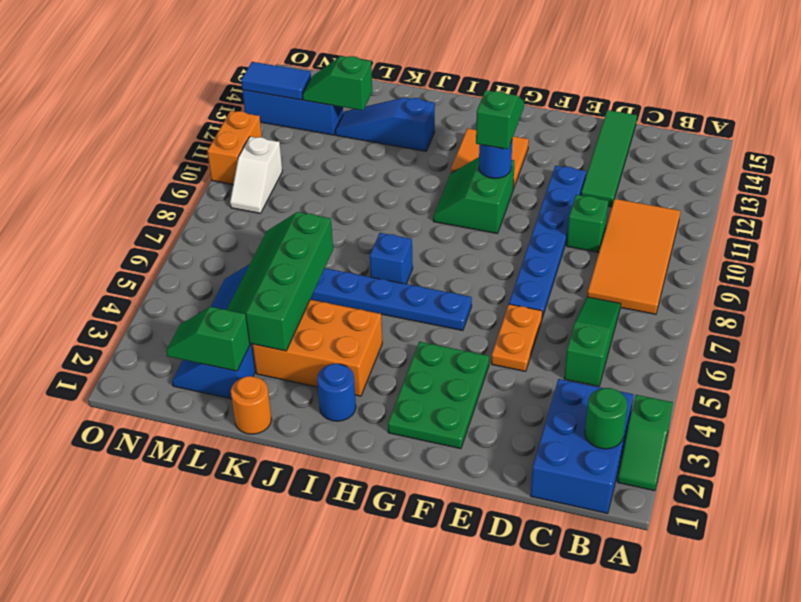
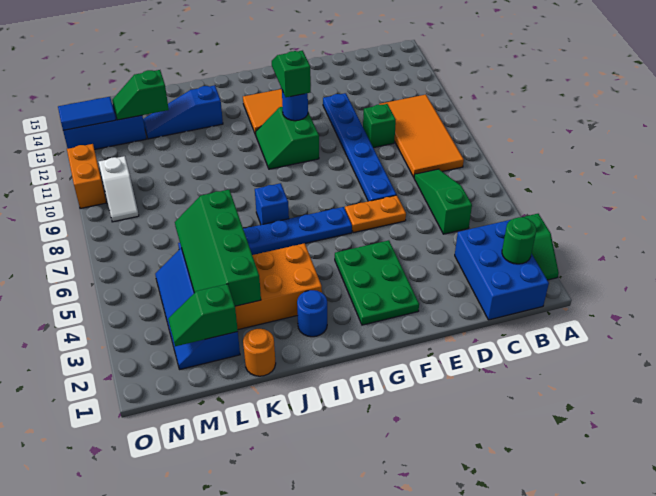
green 1x4 tile [581,110,637,207] -> none
orange 1x2 plate [491,304,542,371] -> orange 1x2 plate turned to [345,195,406,233]

